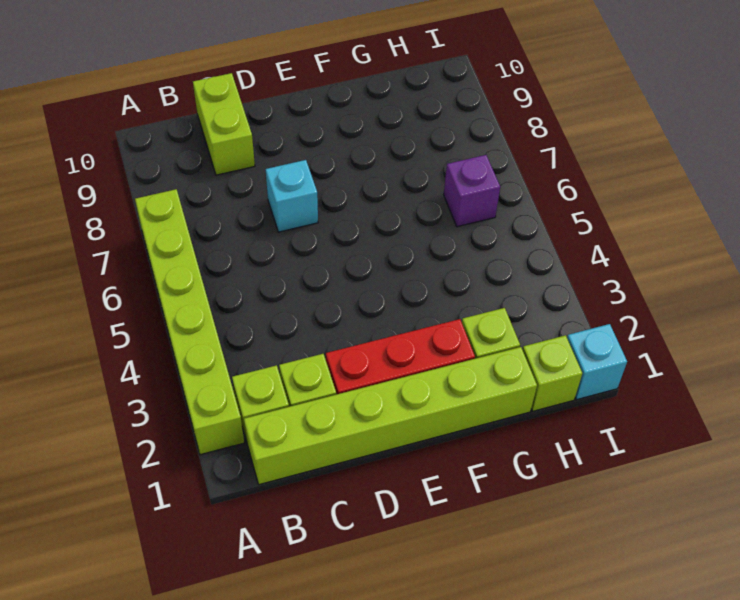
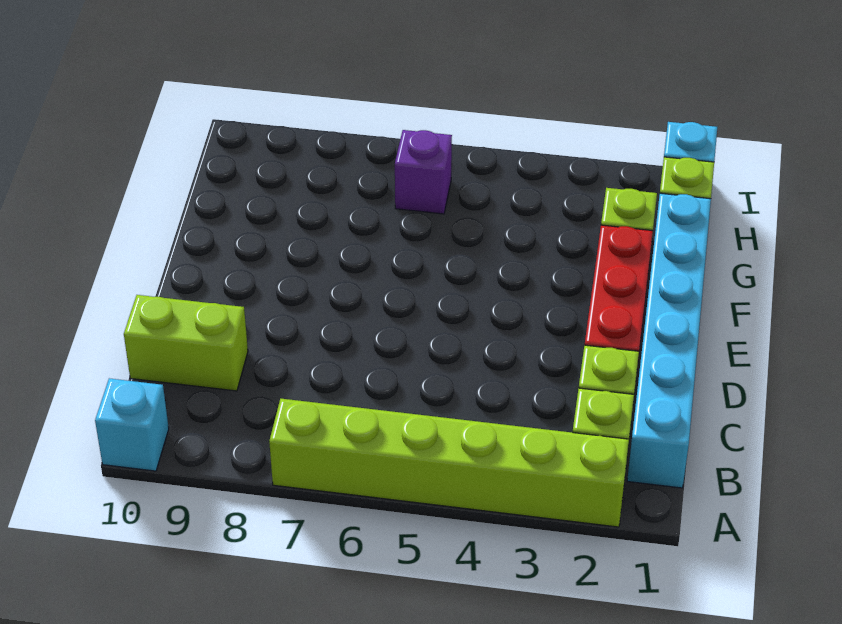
lime 1x6 brick [244,347,537,485] -> cyan 1x6 brick [627,193,711,488]
cyan 1x1 brick [266,160,318,232] -> cyan 1x1 brick moved to [95,378,169,471]

